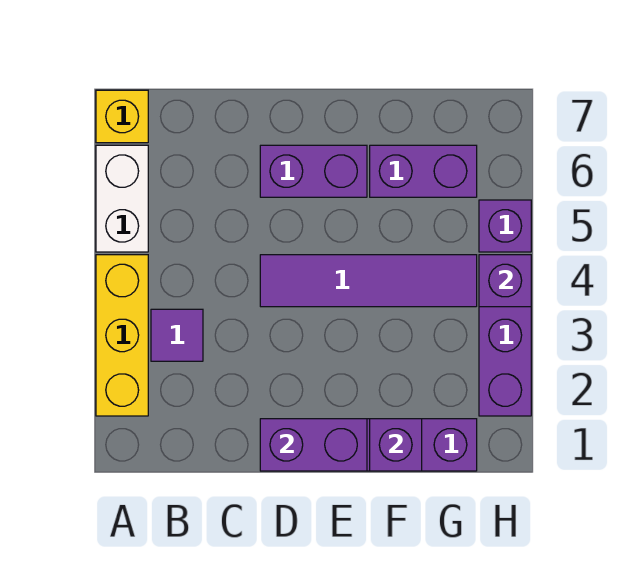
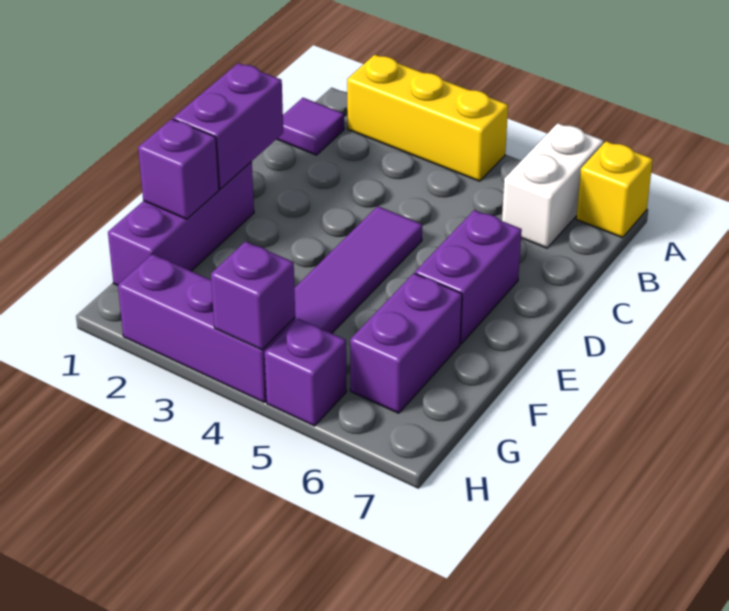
white 1x2 brick [96,145,148,252] -> white 1x2 brick turned to [502,123,604,248]
purple 1x1 tile [151,309,203,361] -> purple 1x1 tile moved to [277,98,344,155]

